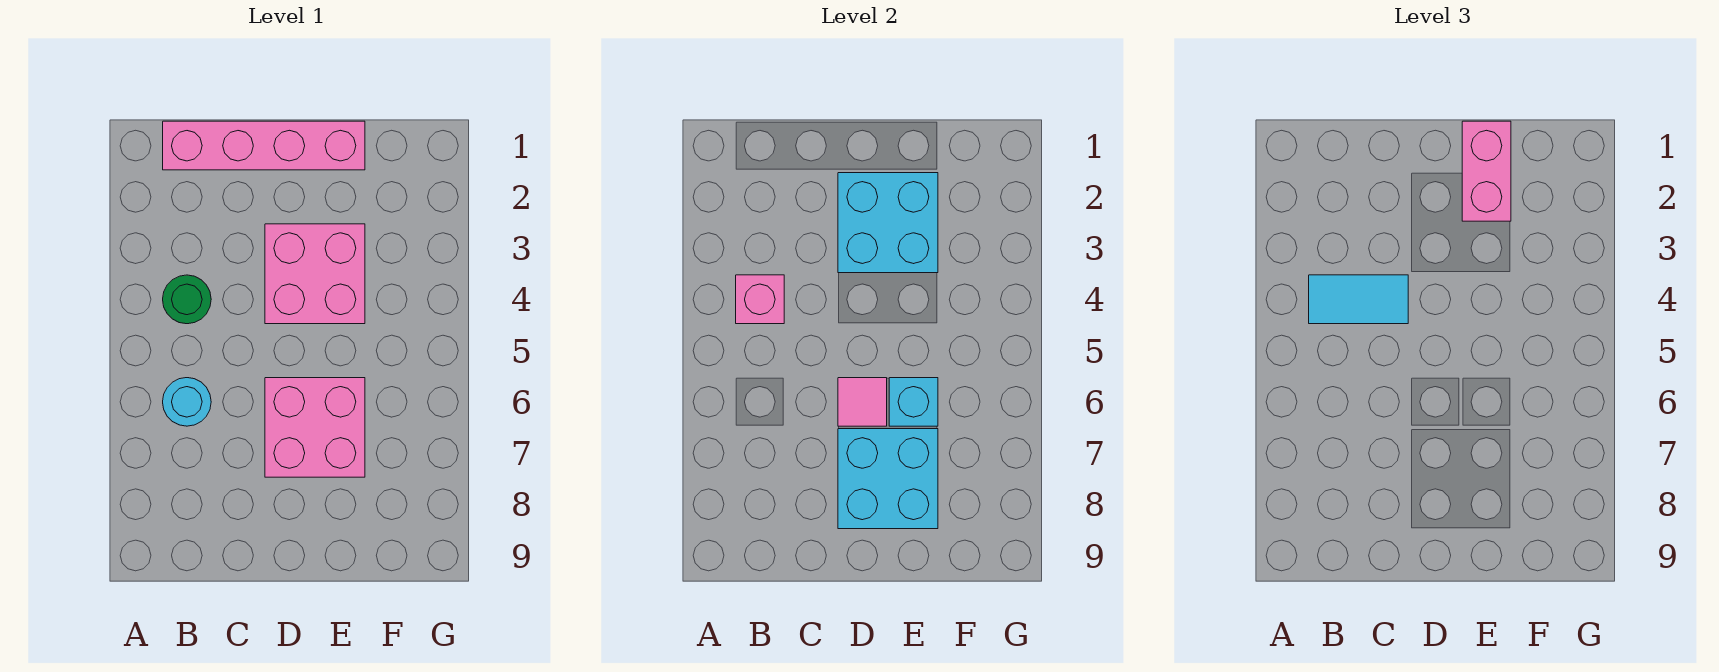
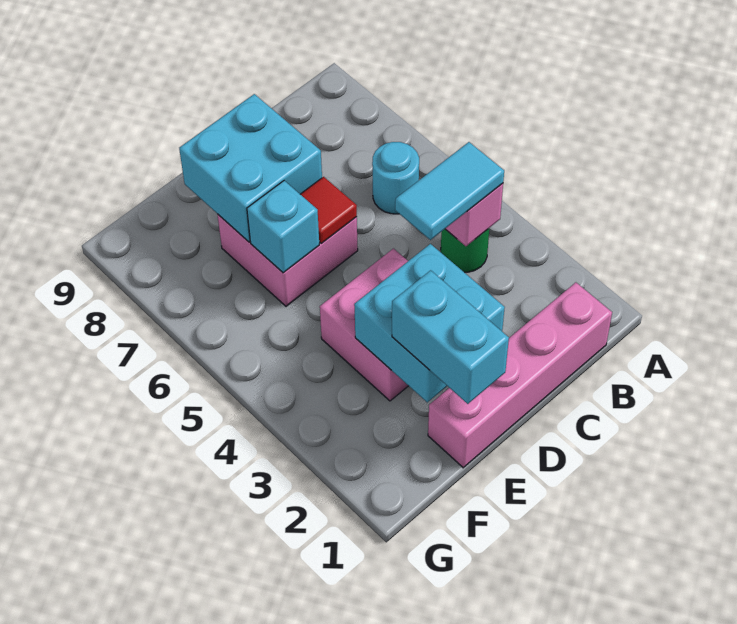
pink 1x1 tile [838,378,887,426] -> red 1x1 tile [300,177,357,244]
pink 1x2 brick [1462,121,1511,221] -> cyan 1x2 brick [392,270,509,404]

